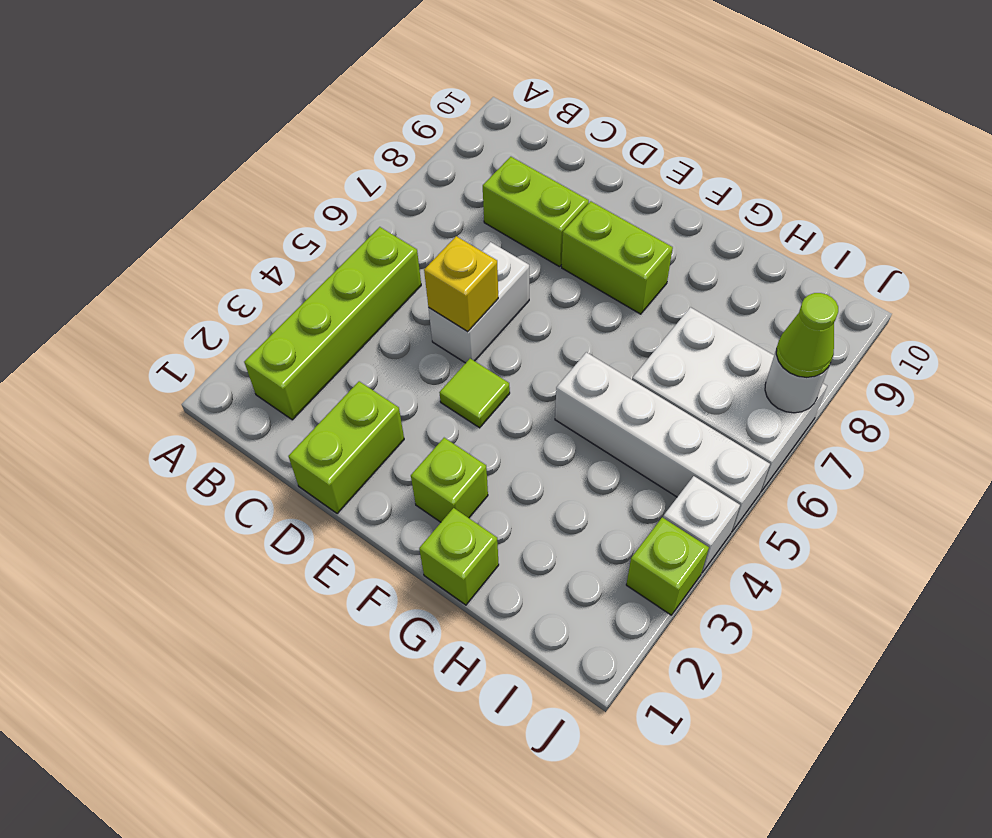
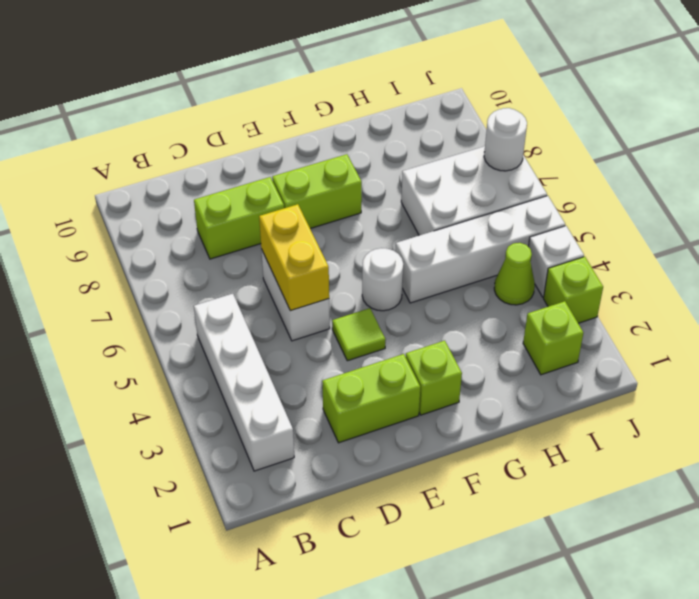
lime 1x4 brick [244,227,421,420] -> white 1x4 brick [194,294,294,471]
lime 1x2 brick [289,381,404,514] -> lime 1x2 brick turned to [322,354,420,443]
yellow 1x1 brick [424,236,498,332] -> yellow 1x2 brick [259,204,329,311]
none -> white 1x1 round brick [362,248,403,311]
lime 1x1 brick [419,508,499,605] -> lime 1x1 brick moved to [523,301,583,375]
lime 1x1 cone [776,293,838,378] -> lime 1x1 cone moved to [494,243,535,305]

